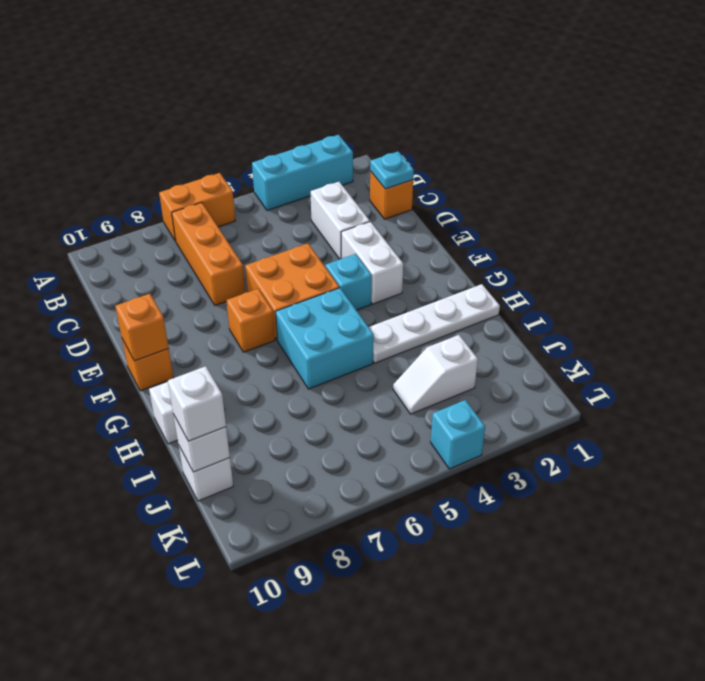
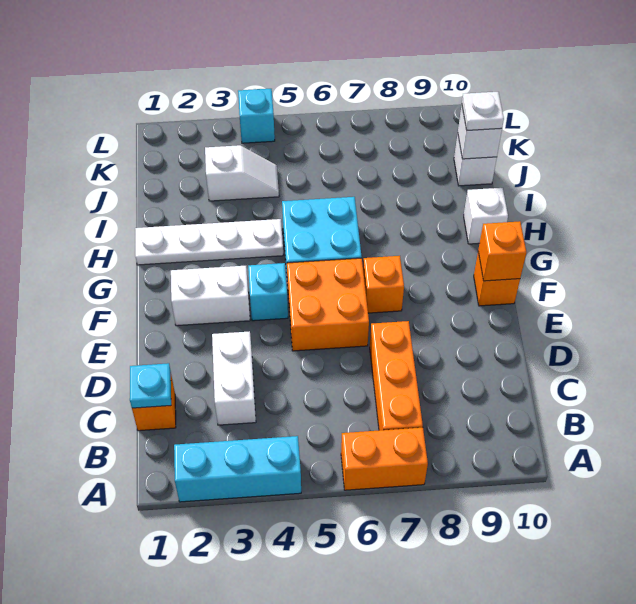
white 1x2 brick [341,222,403,304] -> white 1x2 brick turned to [171,266,250,326]
white 1x1 brick [168,366,226,441] -> white 1x1 plate [462,92,504,130]

